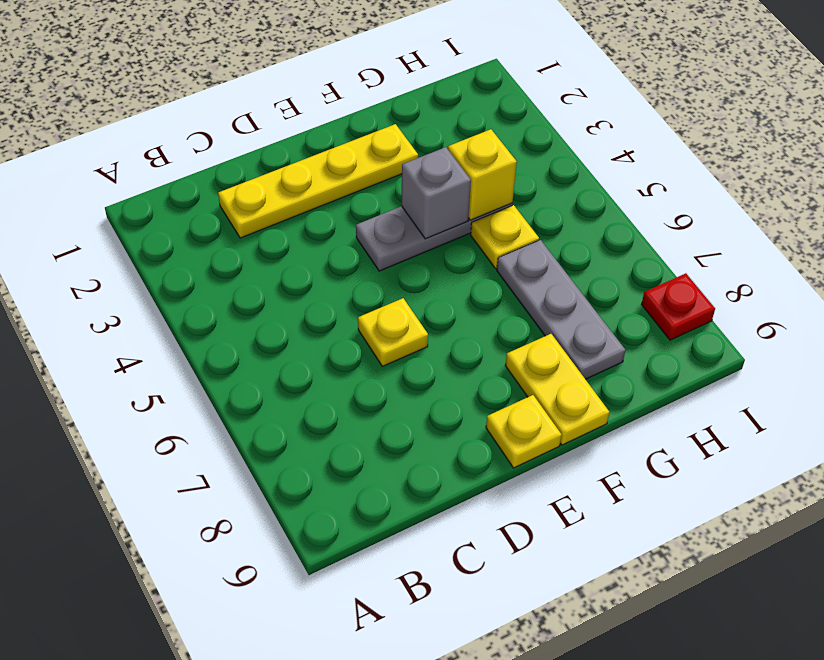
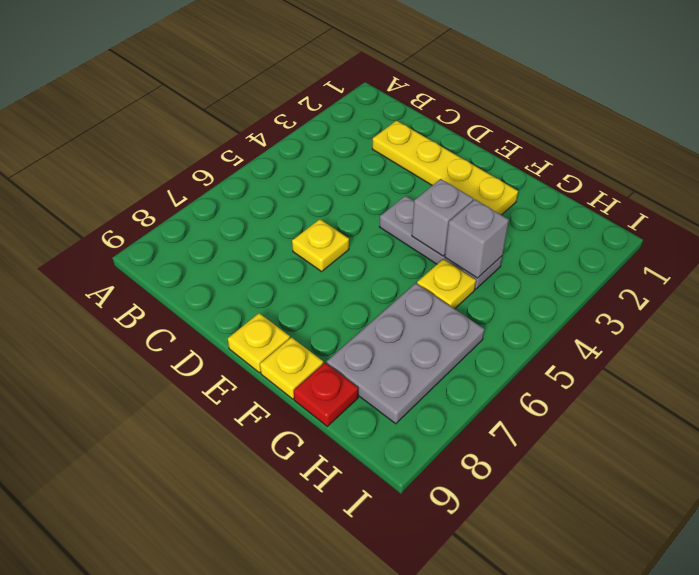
yellow 1x2 plate [505,334,609,445] -> yellow 1x1 plate [260,337,323,399]
yellow 1x1 brick [448,129,517,220] -> grey 1x1 brick [445,200,509,278]
grey 1x3 plate [497,240,625,379] -> grey 2x3 plate [327,283,484,424]
red 1x1 plate [641,273,715,340] -> red 1x1 plate moved to [294,363,358,426]

